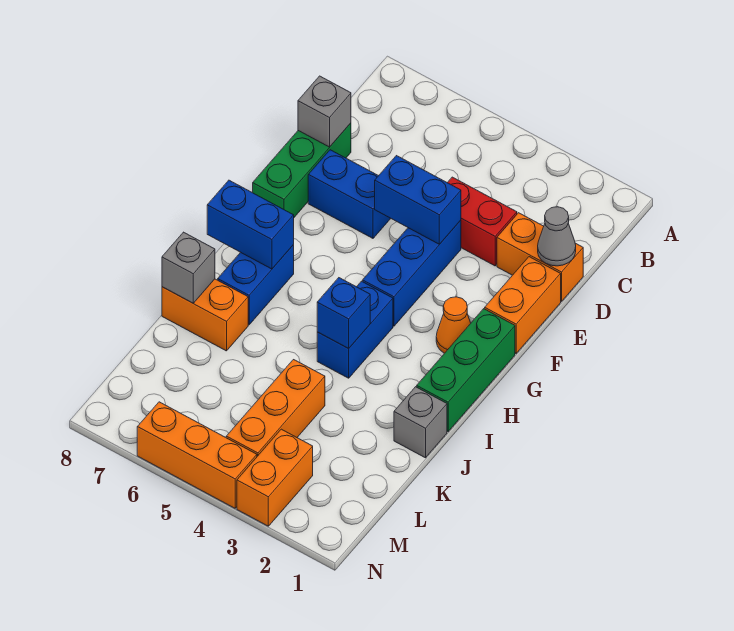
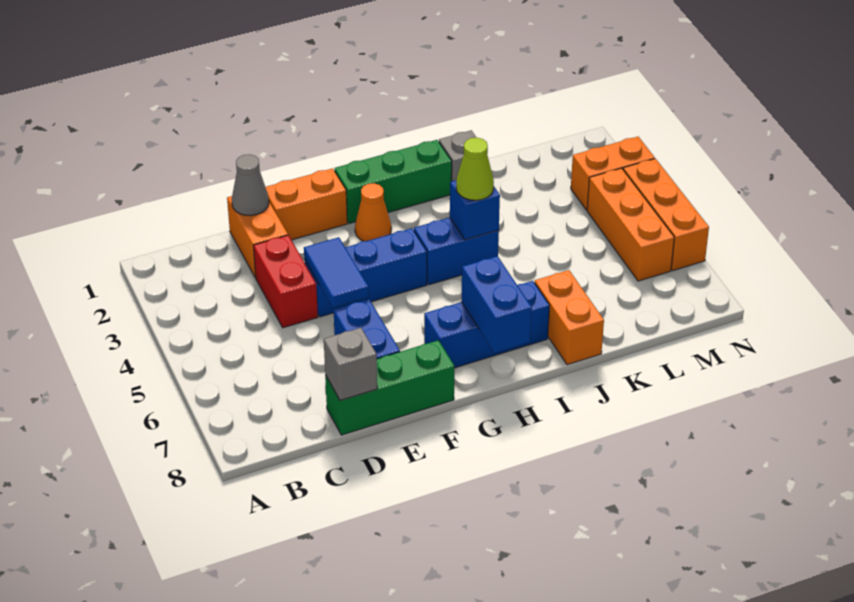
blue 1x2 brick [375,156,461,244] -> blue 1x2 tile [304,237,369,308]
blue 1x2 brick [218,245,294,325] -> blue 1x3 brick [424,281,550,368]
none -> lime 1x1 cone [456,138,494,200]
grey 1x1 brick [162,232,215,303] -> none
orange 1x3 brick [226,360,325,456] -> orange 1x3 brick turned to [587,168,674,281]

